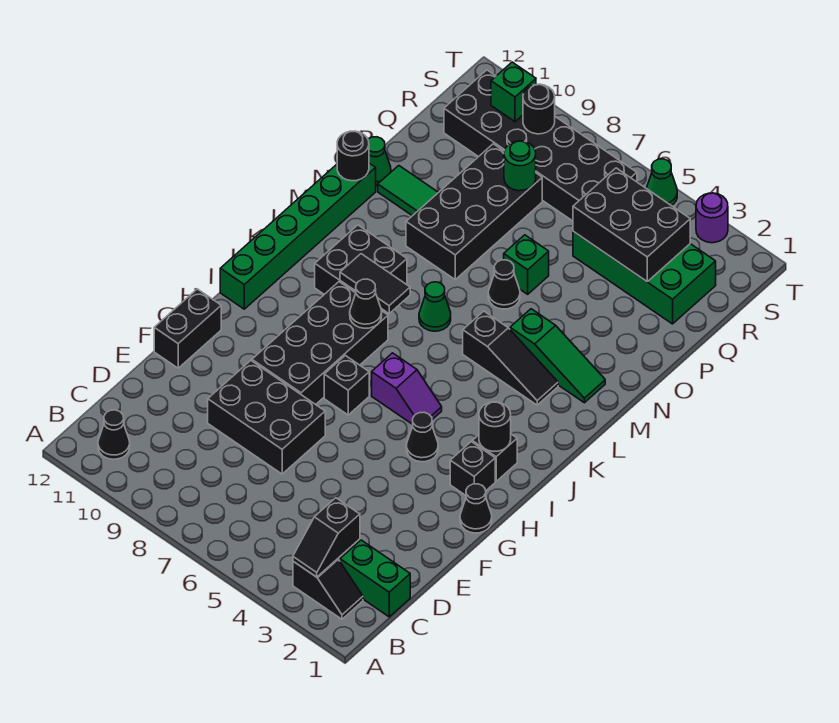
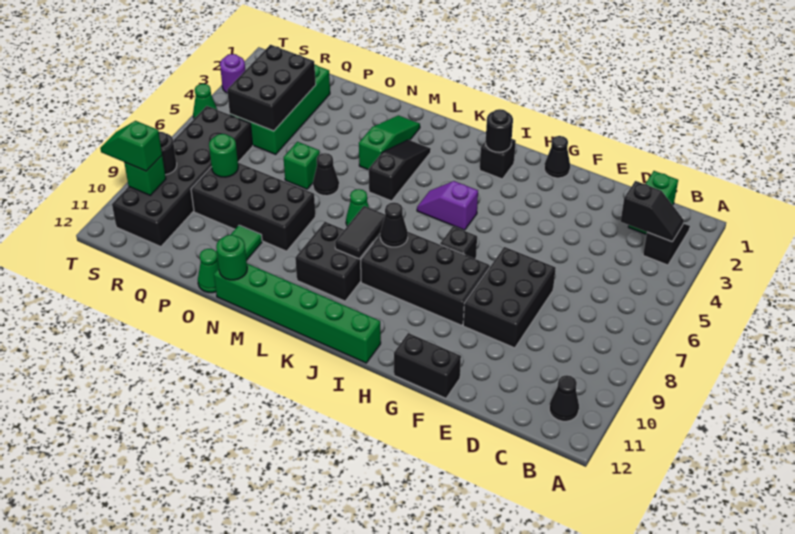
black 1x1 brick [450,442,495,495] -> none
black 1x1 cone [406,412,438,462] -> none
purple 1x2 slope [372,353,442,424] -> purple 1x2 slope turned to [417,181,478,230]
black 1x1 round brick [337,131,369,181] -> green 1x1 round brick [216,235,247,280]
none -> green 1x2 slope [100,121,162,171]

